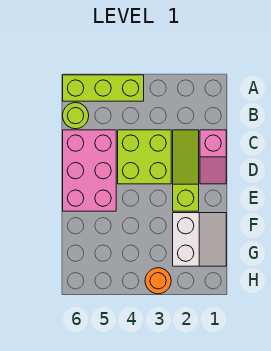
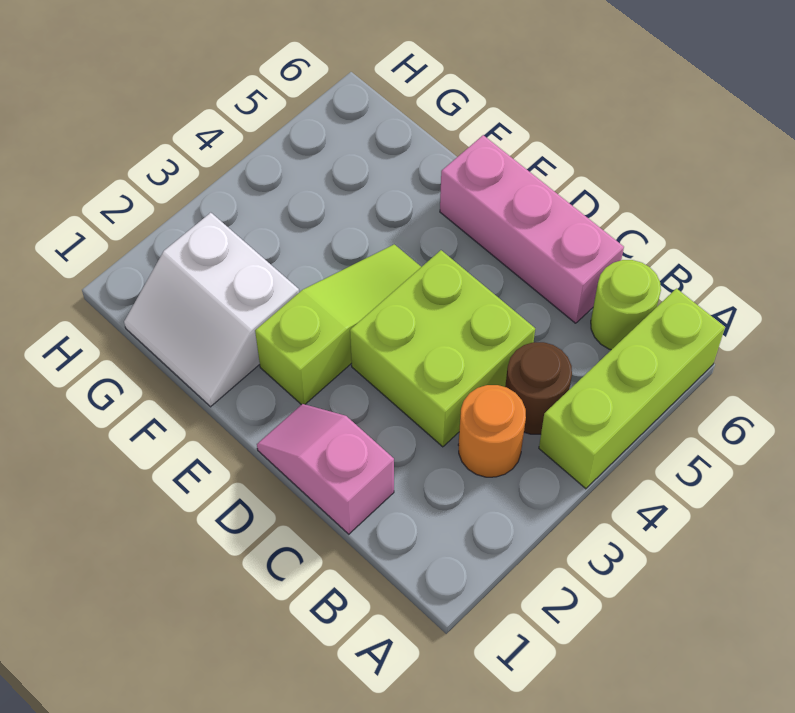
none -> brown 1x1 round brick [505,342,572,434]
lime 1x3 slope [173,130,199,211] -> lime 1x3 slope turned to [255,244,421,405]
pink 2x3 brick [63,130,116,211] -> pink 1x3 brick [440,135,624,323]
orange 1x1 round brick [145,268,171,294] -> orange 1x1 round brick moved to [458,385,526,477]

